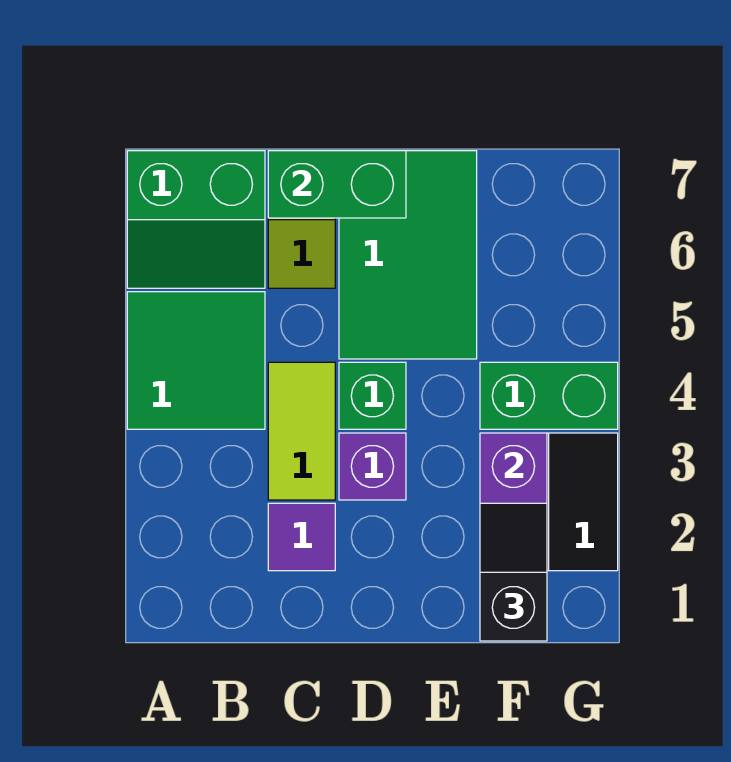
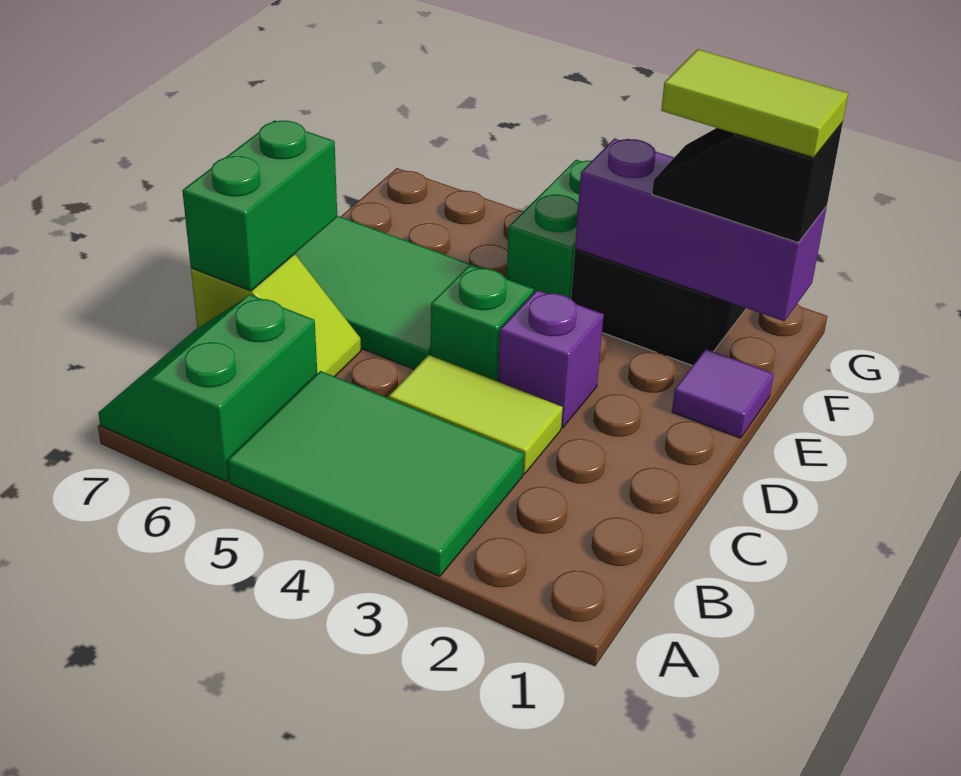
green 2x2 tile [127,292,265,429] -> green 2x3 tile [228,371,524,577]
green 2x2 slope [127,151,265,288] -> green 2x2 slope turned to [98,295,317,482]
purple 1x1 tile [268,503,335,571] -> purple 1x1 tile moved to [672,349,774,438]
none -> lime 1x2 tile [661,49,848,158]

